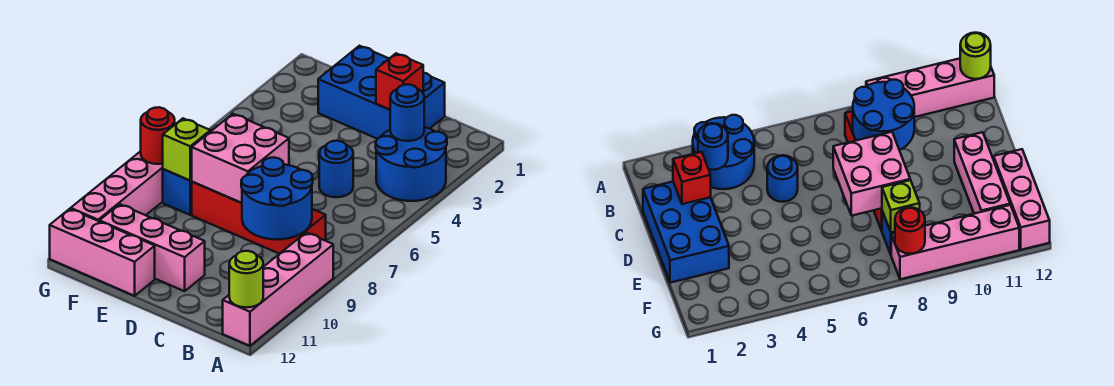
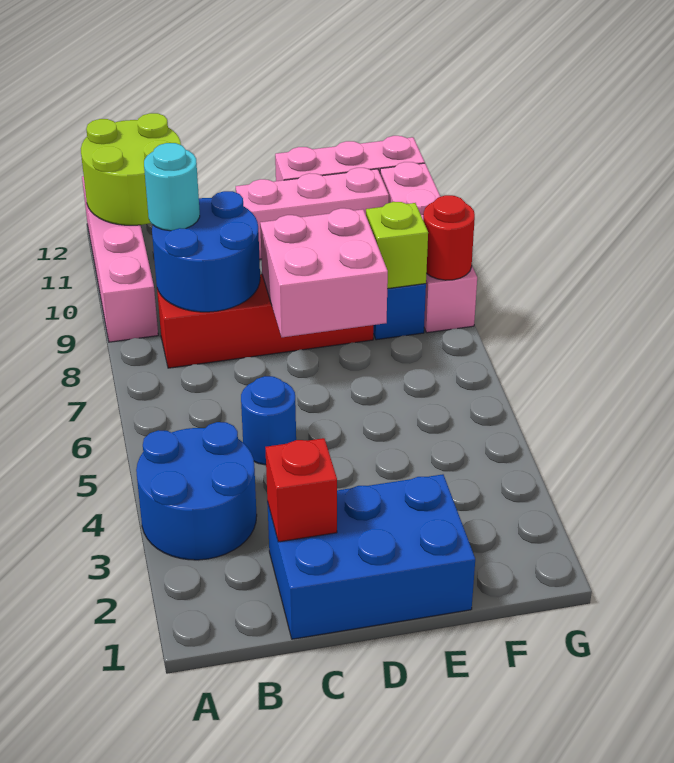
lime 1x1 round brick [229,251,263,308] -> lime 2x2 round brick [81,113,181,225]
blue 1x1 round brick [390,84,424,141] -> none
none -> cyan 1x1 round brick [144,143,200,231]

